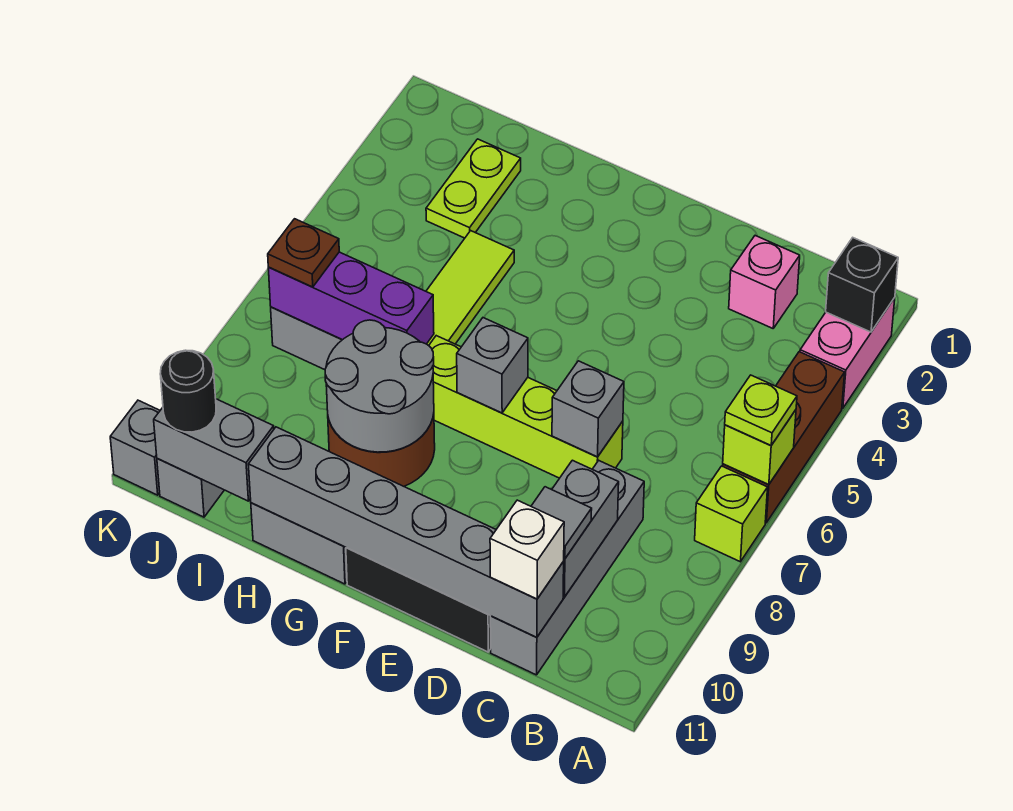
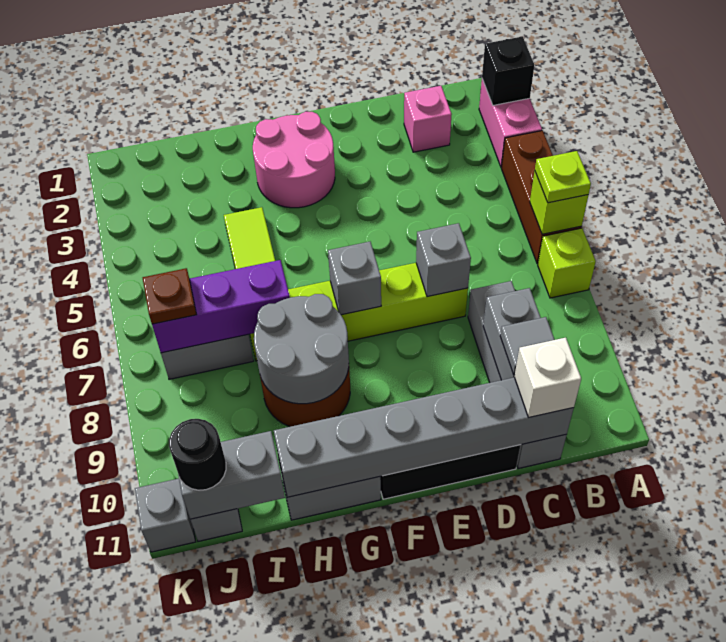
none -> pink 2x2 round brick [253,112,335,208]
lime 1x2 plate [426,139,521,238] -> none

